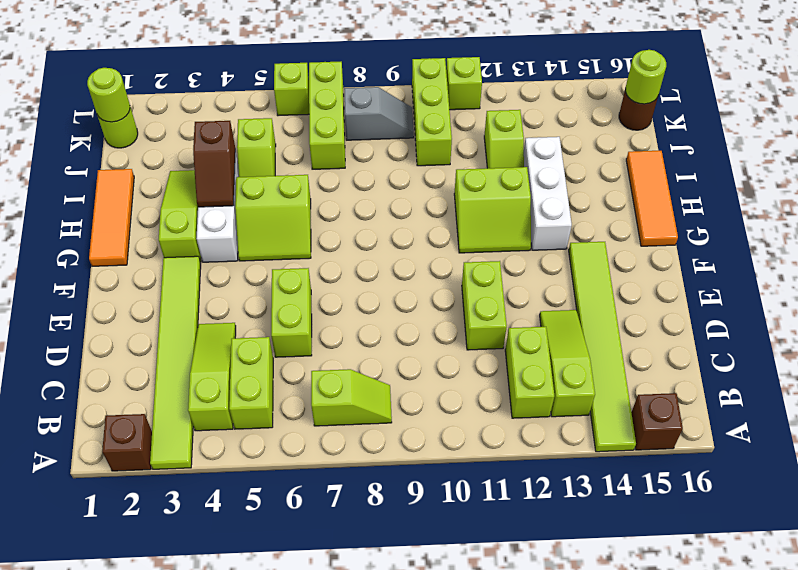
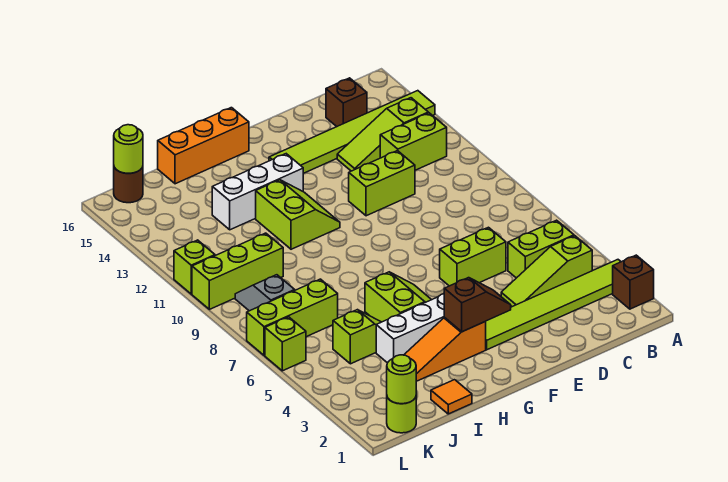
brown 1x1 brick [631,393,683,450] -> brown 1x1 brick moved to [326,78,367,127]
lime 1x2 slope [311,369,392,426] -> none
orange 1x3 tile [89,169,134,266] -> orange 1x1 tile [431,380,472,414]
lime 1x3 slope [159,170,201,262] -> orange 1x3 slope [404,318,486,381]
orange 1x3 tile [626,151,678,246] -> orange 1x3 brick [158,108,249,184]
brown 1x2 slope [193,121,235,207] -> brown 1x2 slope moved to [444,278,511,332]
lime 1x2 slope [484,110,524,168] -> none

